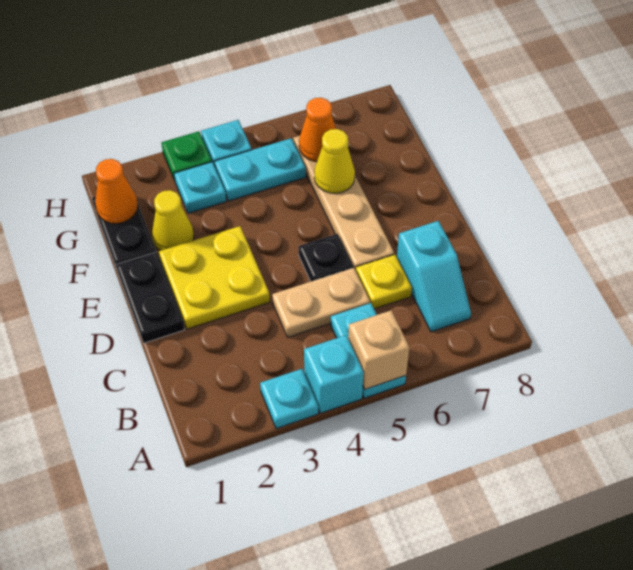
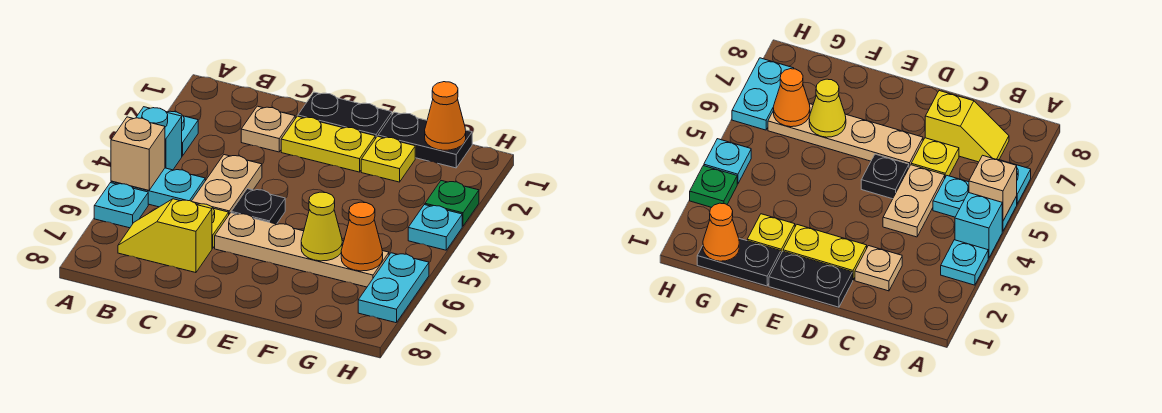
cyan 1x2 slope [397,221,471,332] -> yellow 1x2 slope [118,199,212,273]
none -> tan 1x1 plate [241,106,295,152]
yellow 2x2 plate [159,226,270,329] -> yellow 1x2 plate [281,116,375,172]
yellow 1x1 cone [152,190,194,251] -> yellow 1x1 plate [361,136,415,182]
cyan 1x1 plate [174,162,226,213] -> cyan 1x1 plate moved to [94,183,148,228]
cyan 1x2 plate [214,138,306,201] -> cyan 1x2 plate moved to [358,253,429,323]

